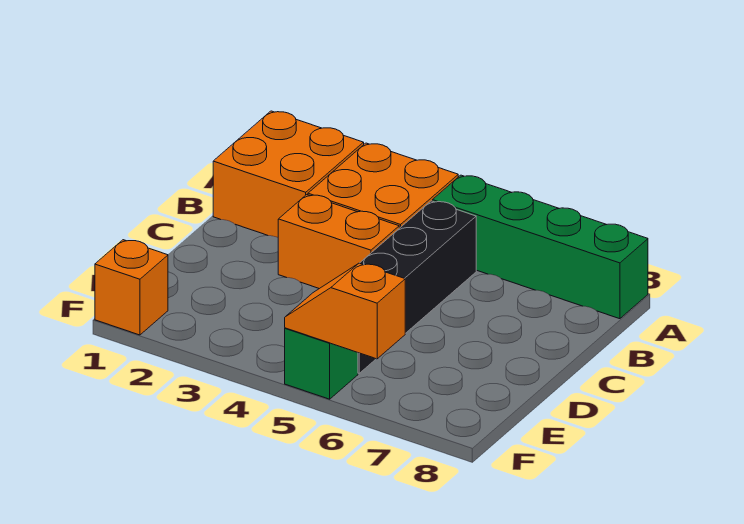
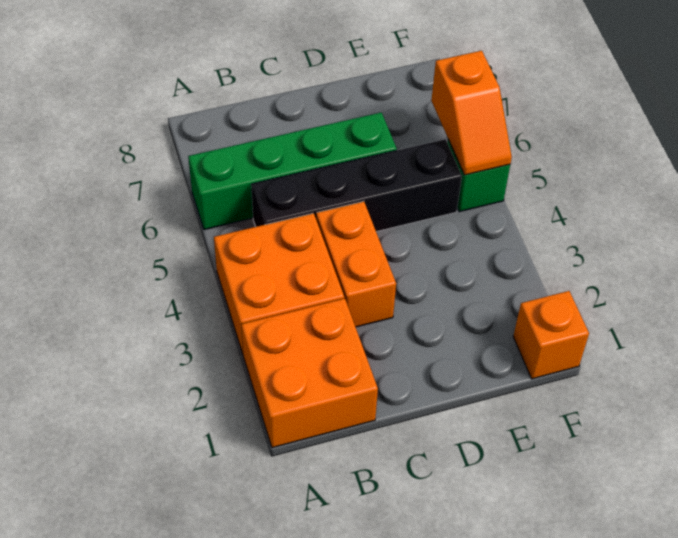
green 1x4 brick [433,175,648,319] -> green 1x4 brick turned to [188,113,397,230]

